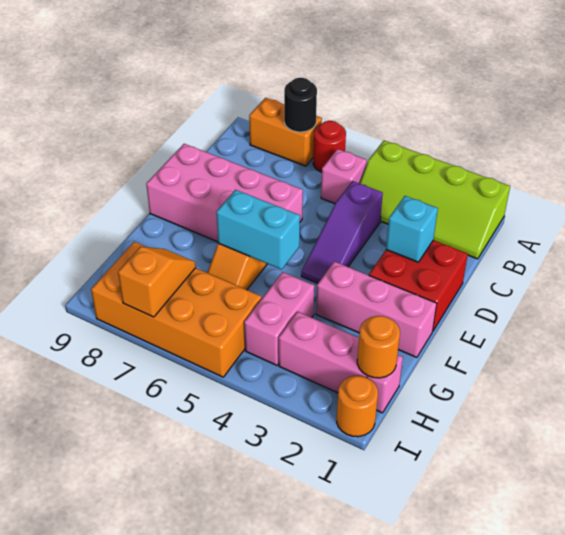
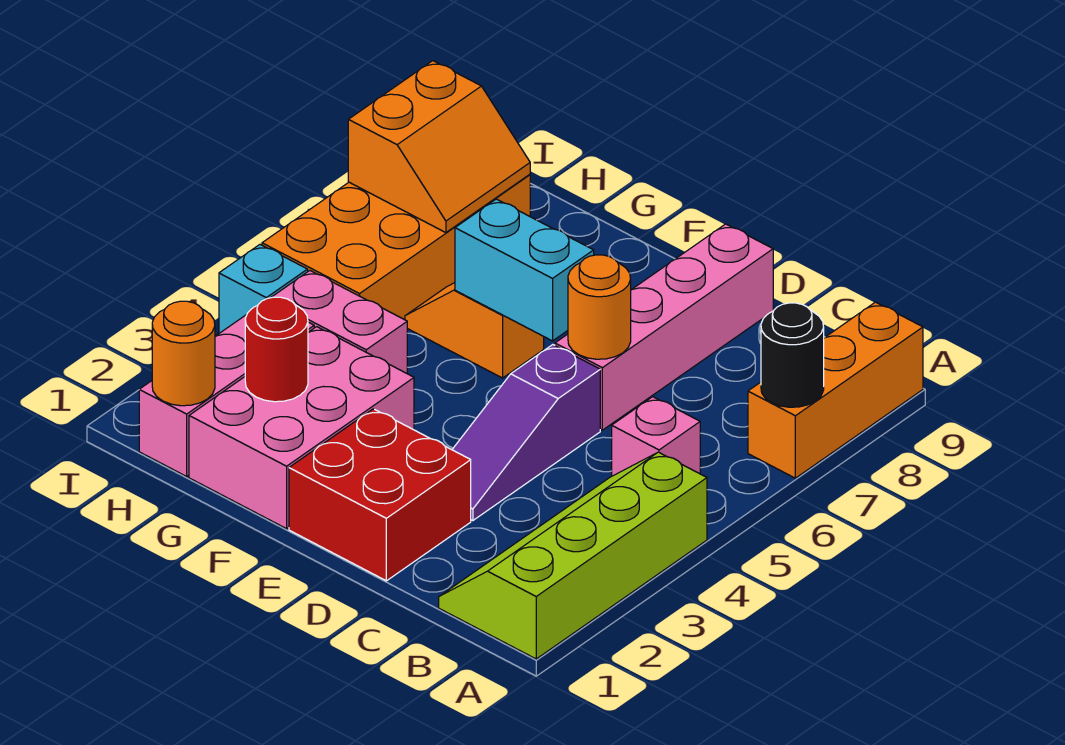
red 1x1 round brick [313,121,346,172] -> red 1x1 round brick moved to [245,297,308,402]
orange 1x2 brick [249,98,322,166] -> orange 1x3 brick [748,302,923,478]
purple 1x3 slope [301,181,383,283] -> purple 1x3 slope turned to [452,345,600,521]
cyan 1x1 brick [386,196,438,262] -> cyan 1x1 brick moved to [219,245,308,333]
pink 2x4 brick [146,144,303,242] -> pink 1x4 brick [555,224,774,430]
pink 1x3 brick [316,261,437,357] -> pink 2x3 brick [189,327,414,529]
cyan 1x2 brick [216,190,300,270] -> cyan 1x2 brick turned to [455,199,594,341]
orange 1x2 slope [118,247,196,317] -> orange 2x2 slope [348,61,530,233]
orange 1x1 round brick [337,376,378,437] -> orange 1x1 round brick moved to [568,255,631,359]

